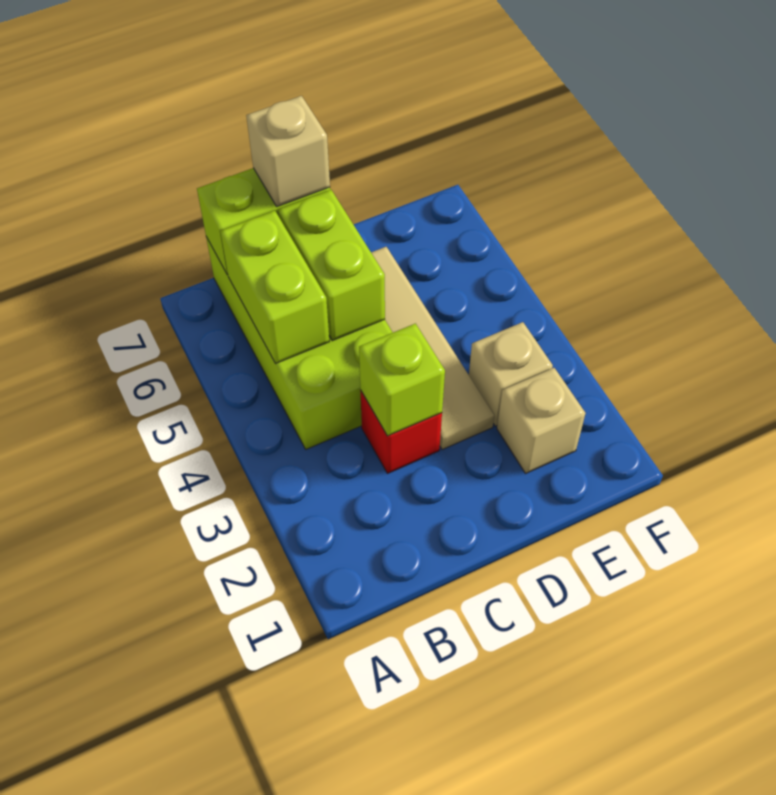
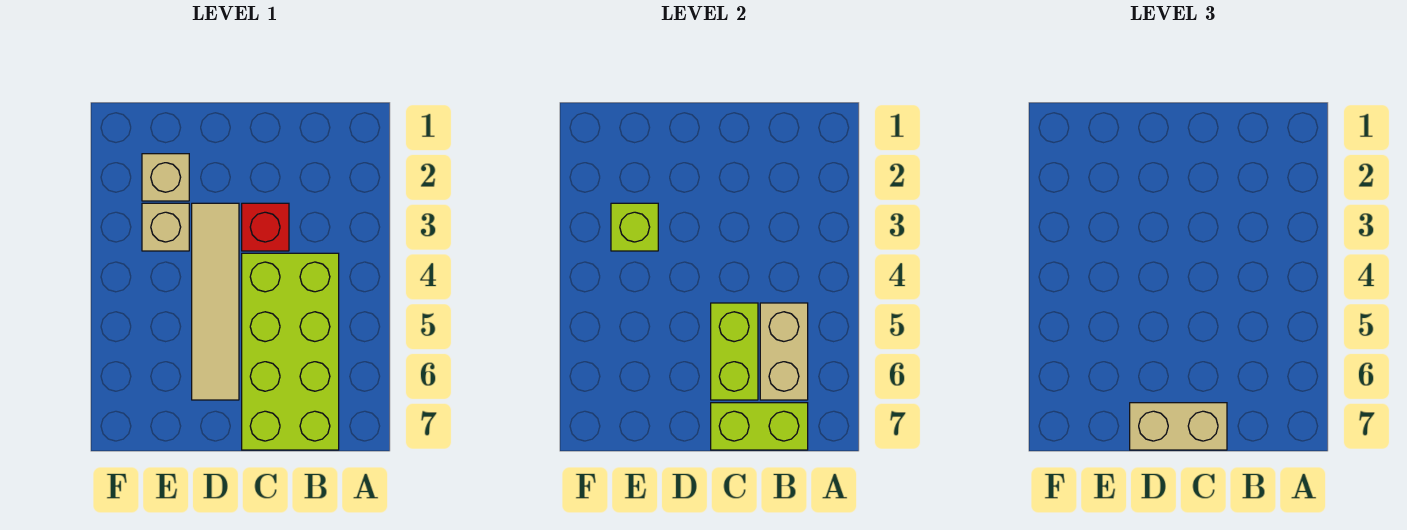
lime 1x2 brick [220,211,329,363] -> tan 1x2 brick [760,303,808,400]
lime 1x1 brick [359,324,445,436] -> lime 1x1 brick moved to [611,203,658,251]
tan 1x1 brick [246,96,330,207] -> tan 1x2 brick [1130,403,1227,450]

